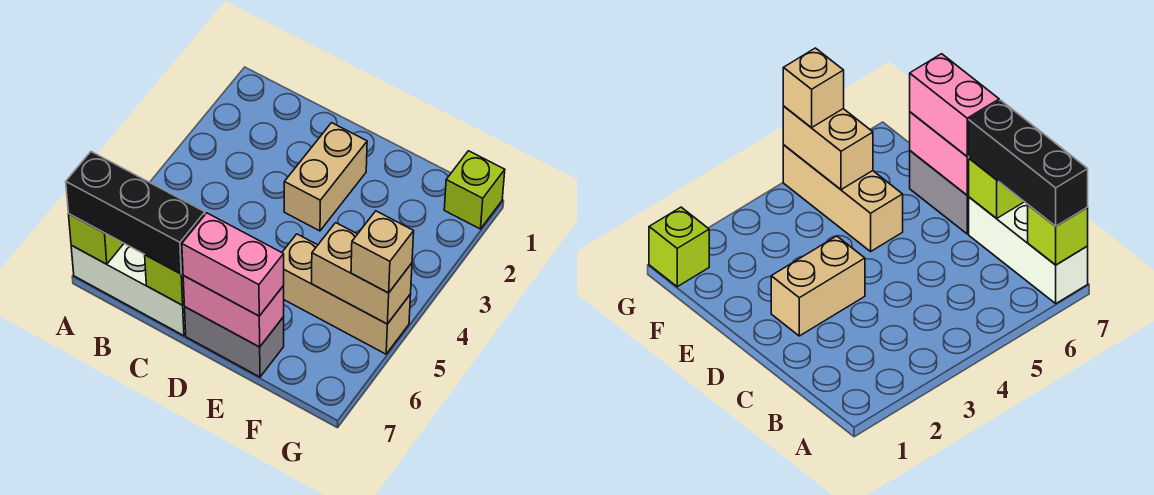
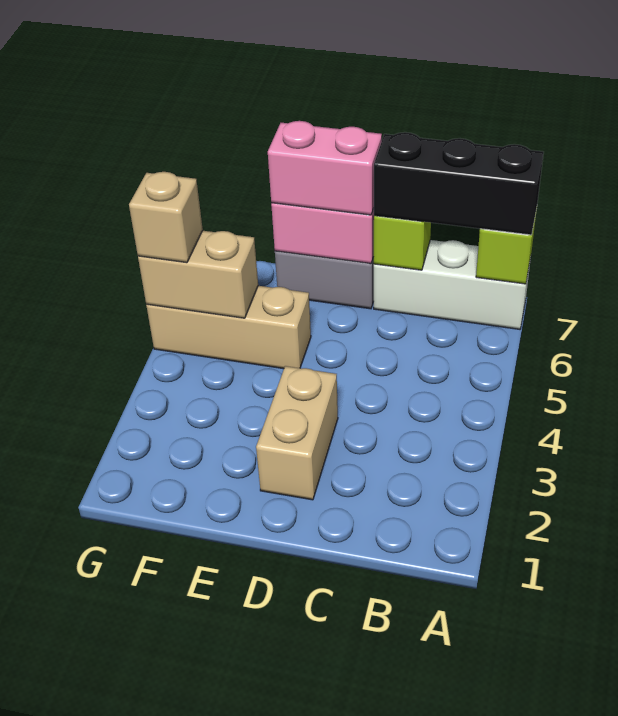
lime 1x1 brick [444,151,505,229] -> none

